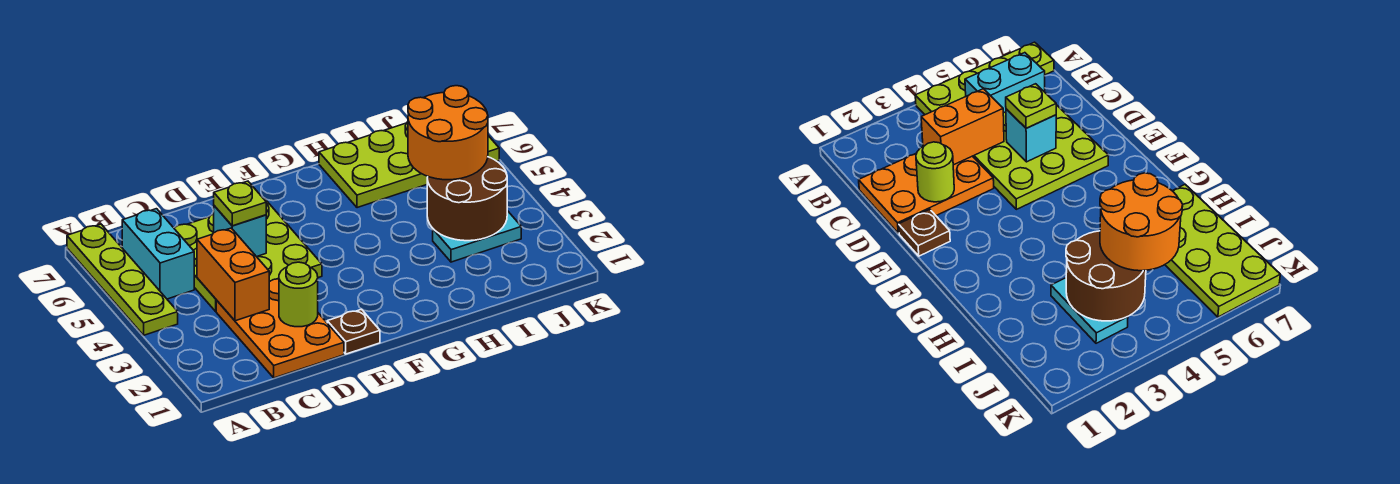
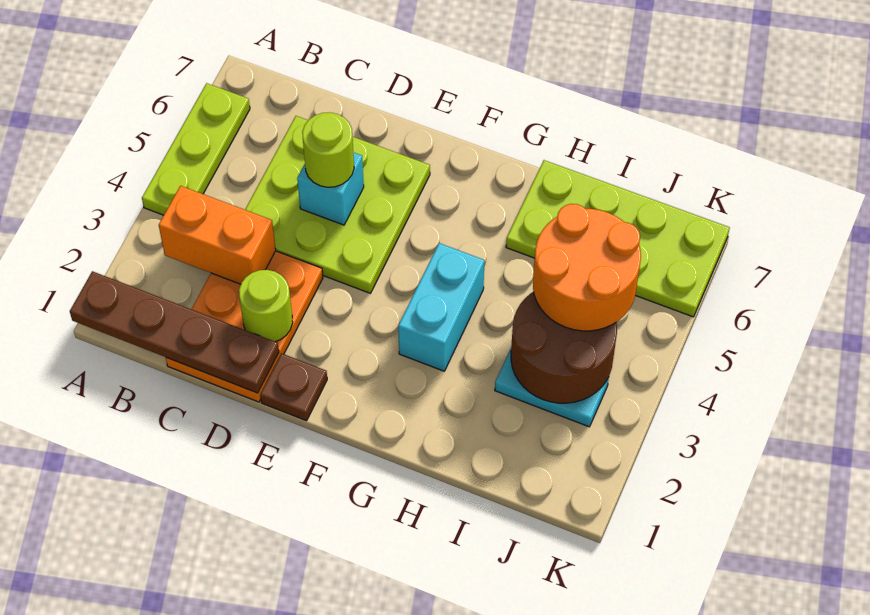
none -> brown 1x4 plate [70,271,279,393]
lime 1x4 plate [67,224,178,335] -> lime 1x3 plate [142,83,250,215]
cyan 1x2 brick [122,209,194,299] -> cyan 1x2 brick moved to [398,243,485,371]
orange 1x2 brick [197,228,269,321] -> orange 1x2 brick turned to [159,186,276,284]
lime 1x1 plate [214,181,266,226] -> lime 1x1 round brick [302,112,354,187]

